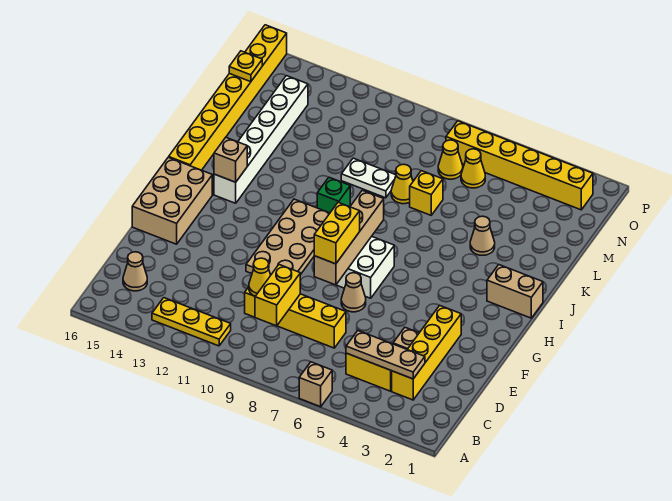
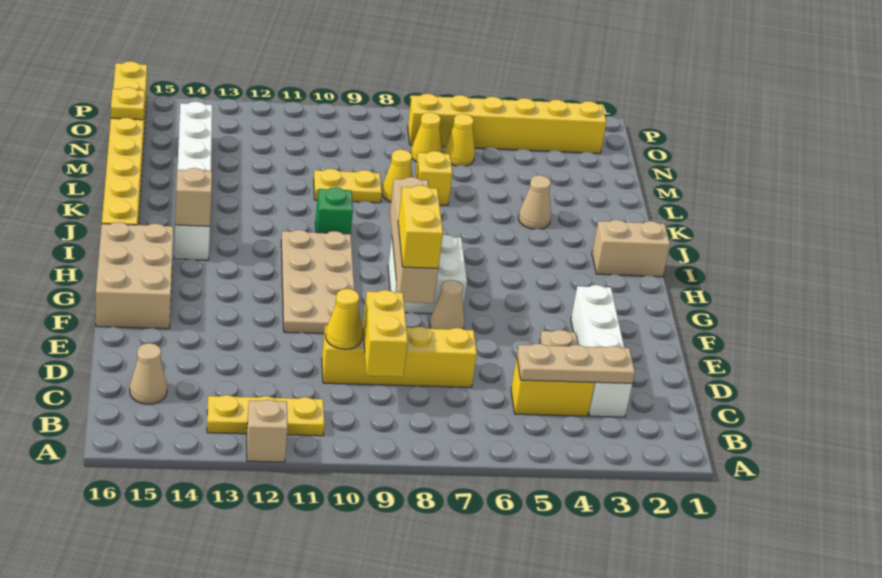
tan 1x1 brick [299,362,332,407] -> tan 1x1 brick moved to [247,400,288,462]
yellow 1x4 brick [392,305,461,400] -> white 1x4 brick [571,285,632,417]
white 1x2 plate [341,158,396,198] -> yellow 1x2 plate [314,169,382,203]

